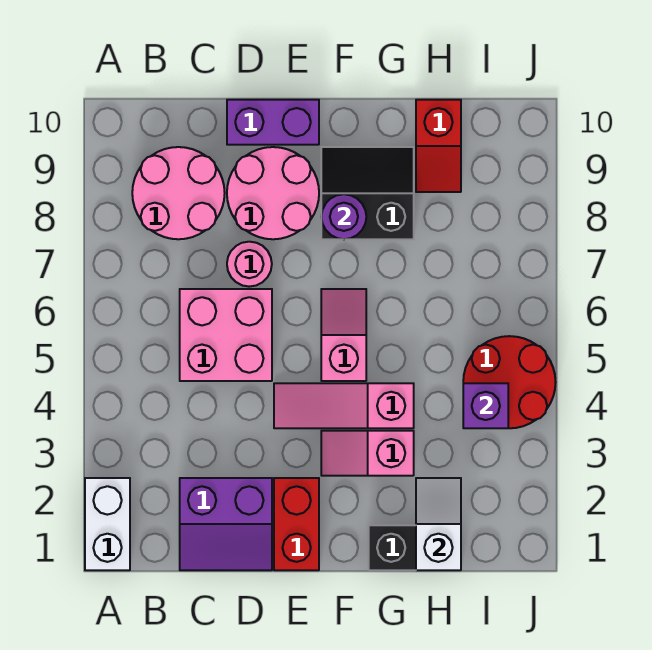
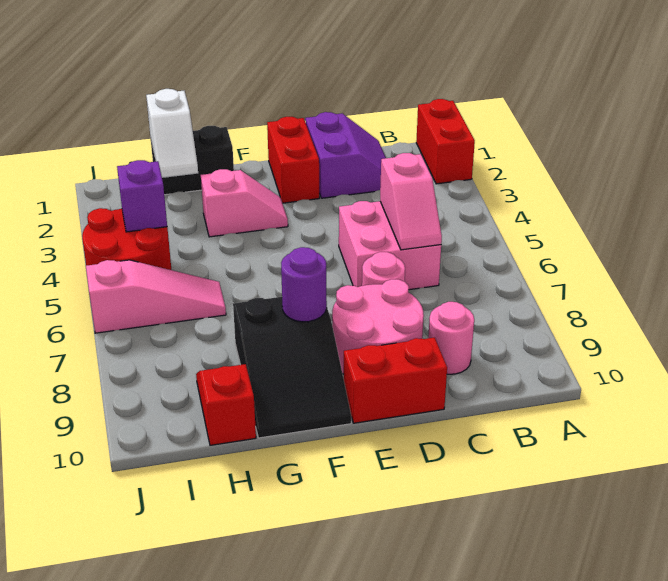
white 1x2 brick [85,478,130,570] -> red 1x2 brick [416,99,475,184]
pink 2x2 round brick [132,147,225,239] -> pink 1x1 round brick [428,302,474,374]
purple 2x2 slope [180,478,272,570] -> purple 2x2 slope turned to [305,112,386,198]
purple 1x2 brick [227,100,319,145] -> red 1x2 brick [344,338,447,423]
pink 1x3 slope [274,383,414,428] -> pink 1x3 slope moved to [86,260,226,333]
pink 1x2 slope [321,289,366,381] -> pink 1x2 slope moved to [380,153,442,250]
black 2x2 slope [321,147,414,239] -> black 2x3 slope [233,297,351,438]

